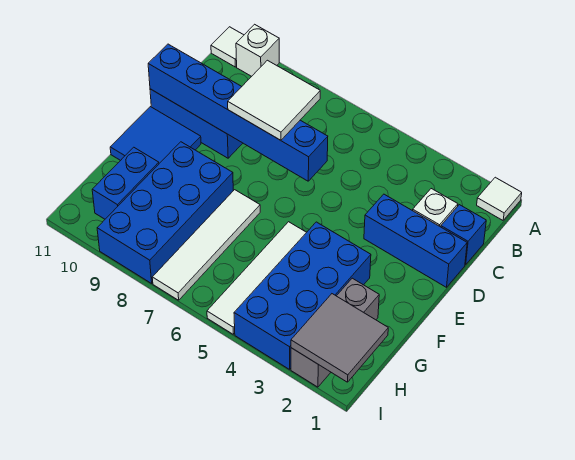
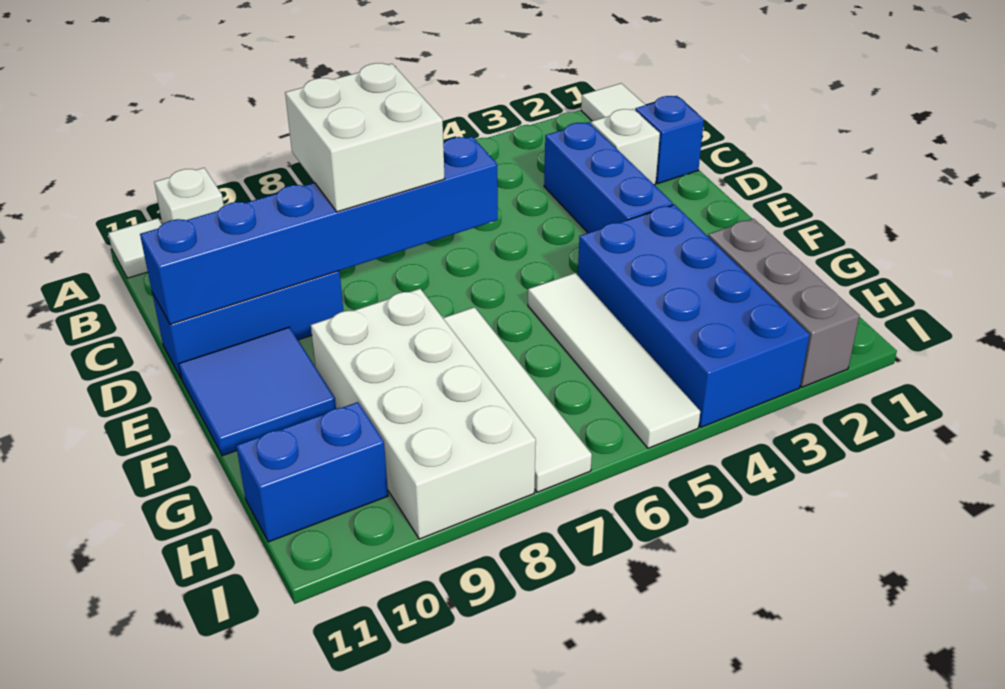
white 2x2 tile [228,60,320,140] -> white 2x2 brick [285,63,445,212]
blue 1x3 brick [364,194,467,287] -> blue 1x3 brick turned to [544,122,673,233]
blue 2x4 brick [97,142,233,283] -> white 2x4 brick [311,289,536,539]
blue 1x2 brick [92,147,159,219] -> blue 1x2 brick turned to [236,402,388,542]
grey 2x2 tile [291,294,388,382] -> none

